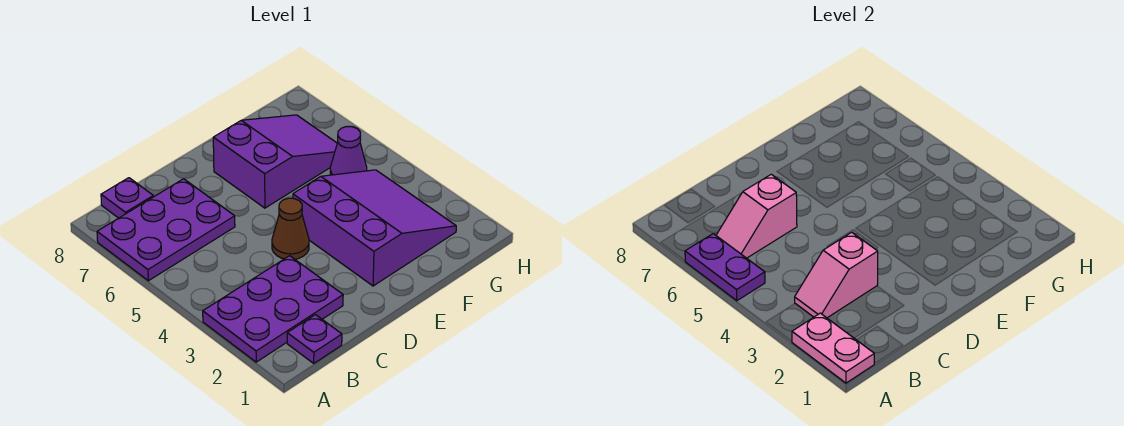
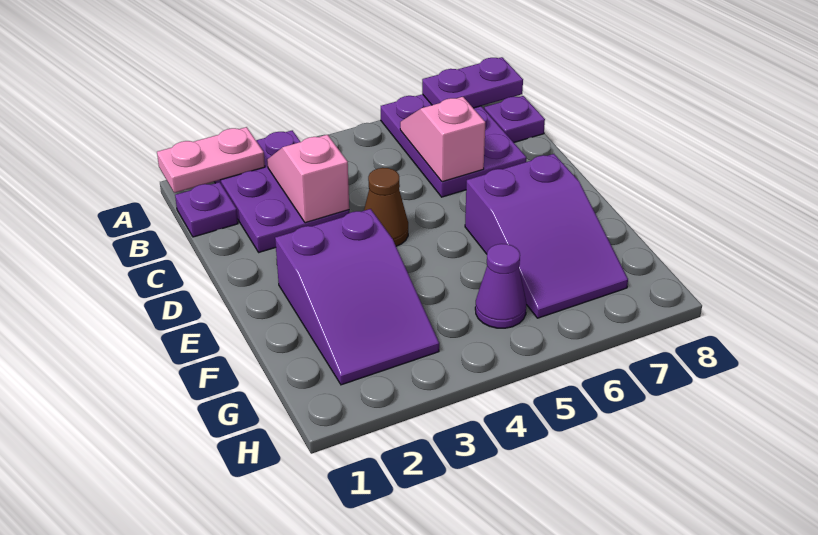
purple 1x2 plate [685,234,765,301] -> purple 1x2 plate moved to [422,57,523,108]
purple 3x3 slope [293,170,456,286] -> purple 2x3 slope [275,209,439,385]

